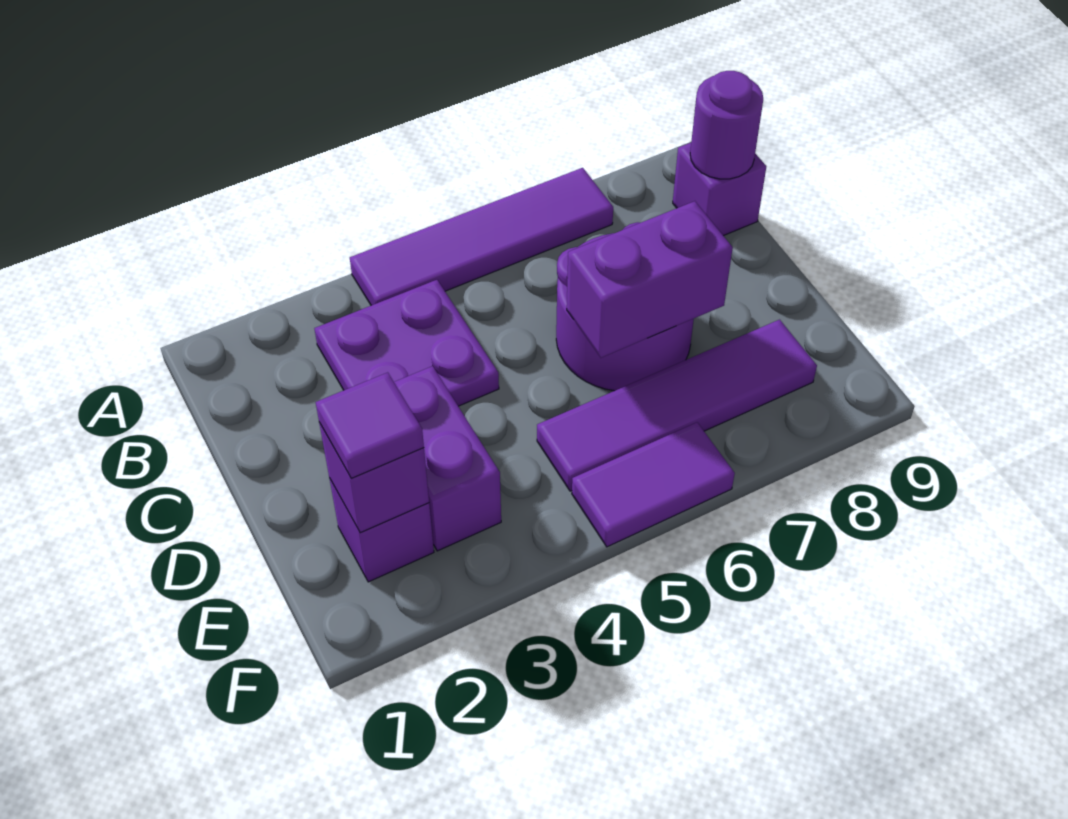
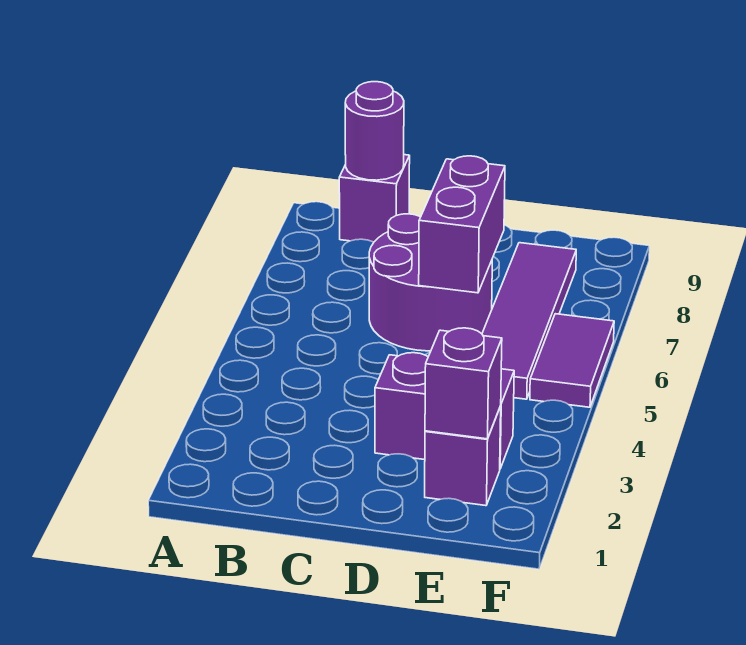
purple 1x4 tile [350,168,613,305] -> none
purple 2x2 plate [314,280,499,406] -> none
purple 1x1 tile [316,372,424,478] -> none

